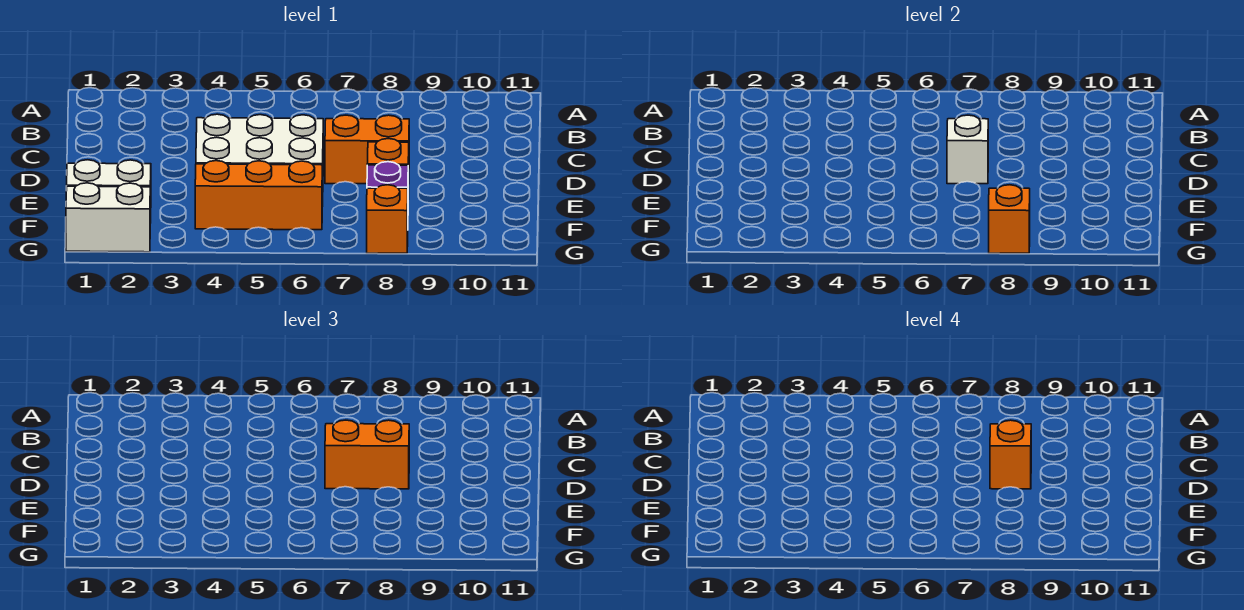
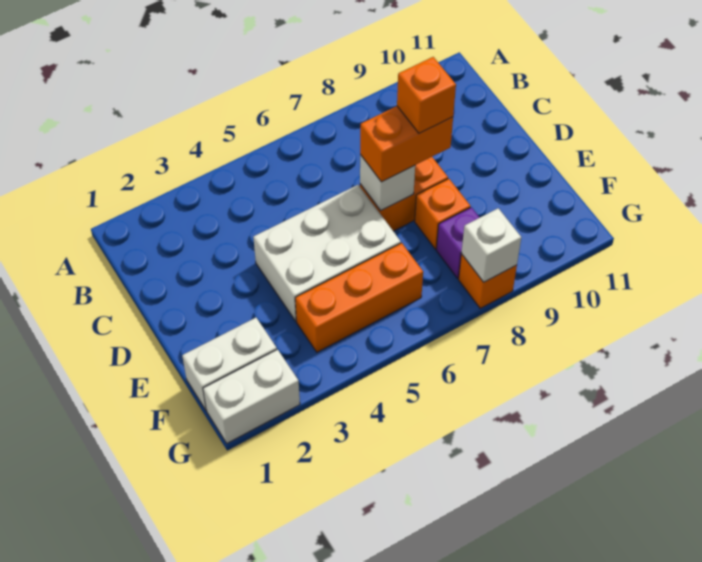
orange 1x1 brick [989,185,1030,253] -> white 1x1 brick [461,208,521,282]

